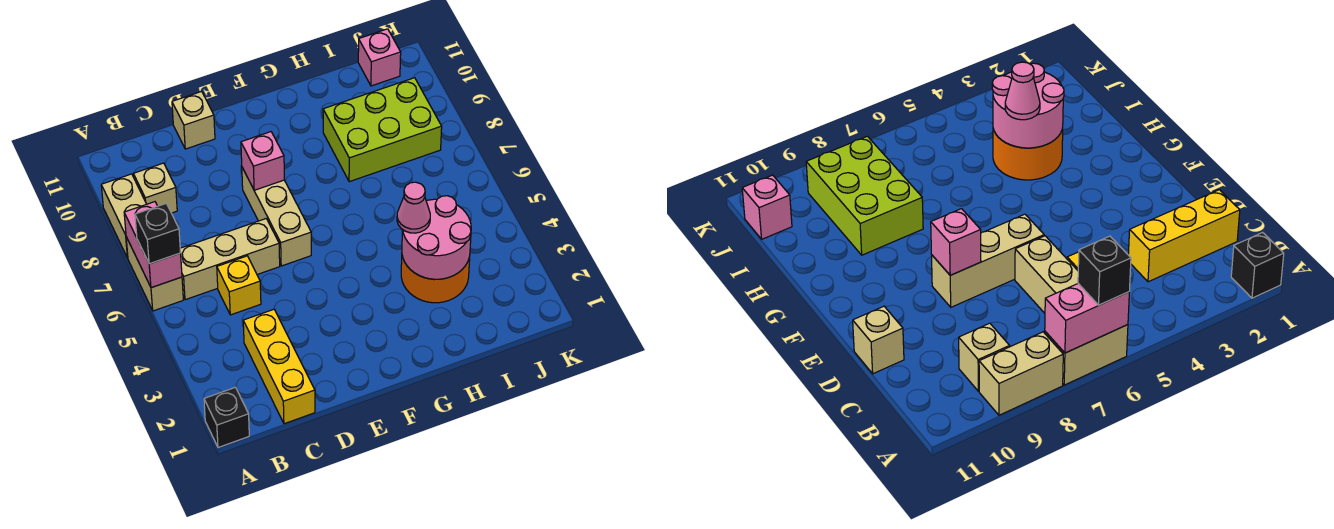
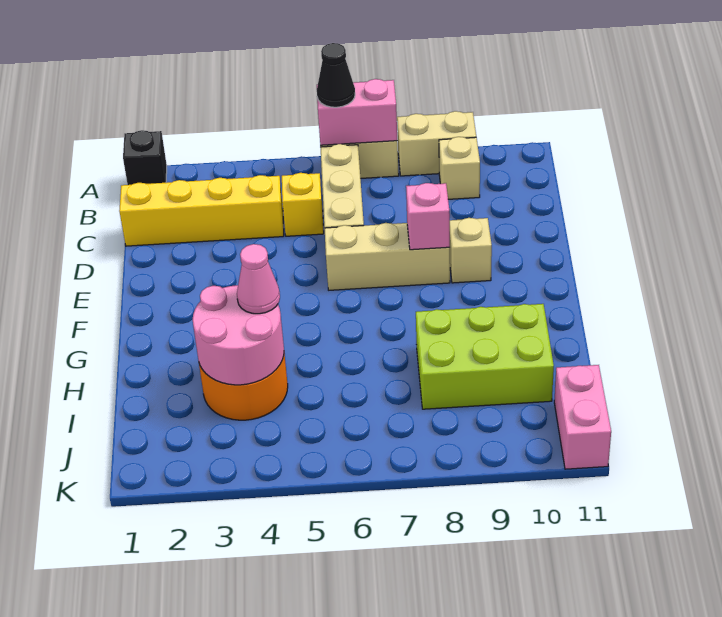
black 1x1 brick [135,204,181,264] -> black 1x1 cone [317,43,355,107]
yellow 1x3 brick [243,309,315,424] -> yellow 1x4 brick [119,175,284,246]
tan 1x1 brick [172,91,215,149] -> tan 1x1 brick moved to [449,218,492,283]
lime 2x3 brick [323,78,442,182] -> lime 2x3 brick turned to [416,304,554,409]
pink 1x1 brick [358,29,401,86] -> pink 1x2 brick [554,365,611,469]

